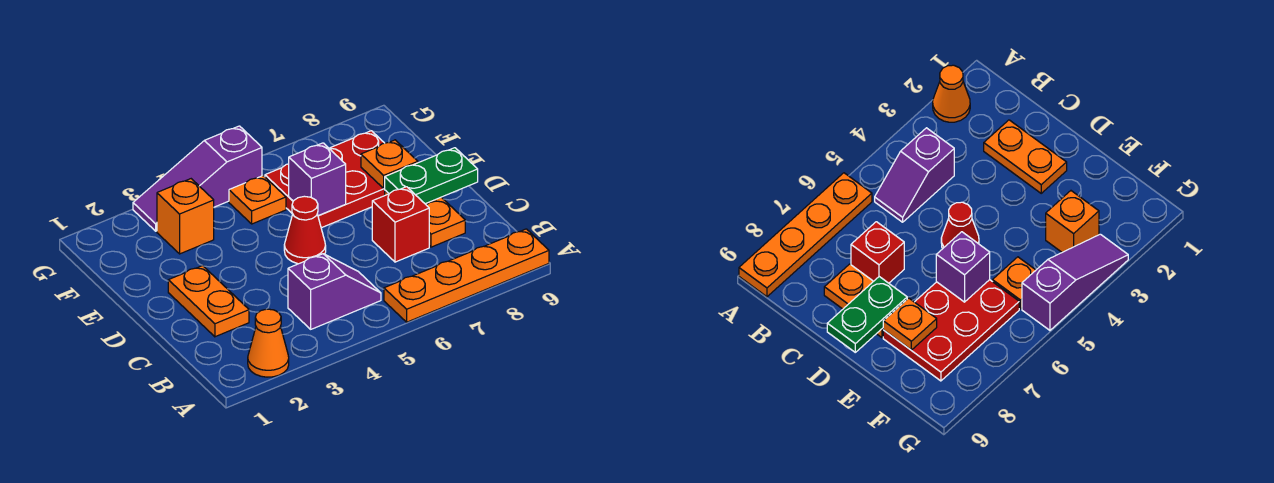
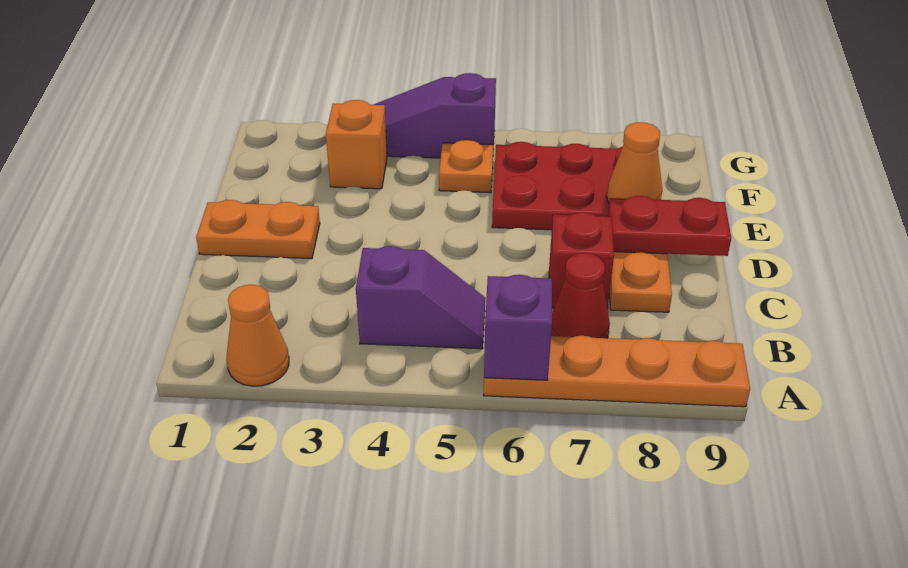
orange 1x2 plate [168,266,249,337] -> orange 1x2 plate turned to [196,200,320,259]
red 1x1 cone [284,196,326,264] -> red 1x1 cone moved to [551,253,610,338]
green 1x2 plate [384,148,478,204] -> red 1x2 plate [608,196,731,256]
purple 1x1 brick [289,143,346,216] -> purple 1x1 brick moved to [484,275,552,380]
orange 1x1 plate [361,140,418,188] -> orange 1x1 cone [607,122,662,202]

